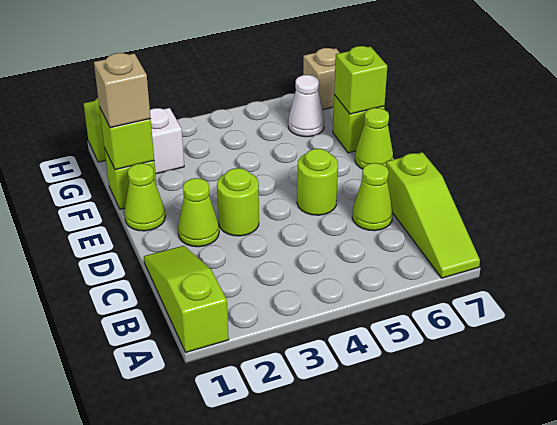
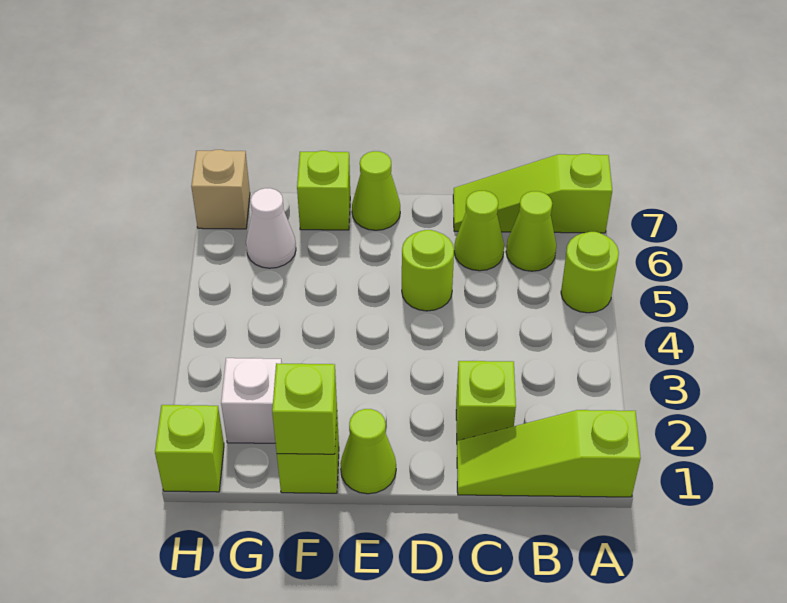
lime 1x3 slope [386,152,480,278] -> lime 1x3 slope turned to [453,154,612,233]
lime 1x1 cone [178,178,219,247] -> lime 1x1 cone moved to [506,191,556,271]
lime 1x1 round brick [217,168,259,236] -> lime 1x1 round brick moved to [561,232,619,313]
tan 1x1 brick [94,53,151,128] -> none
lime 1x1 brick [334,46,387,114] -> lime 1x1 brick moved to [456,361,516,441]

